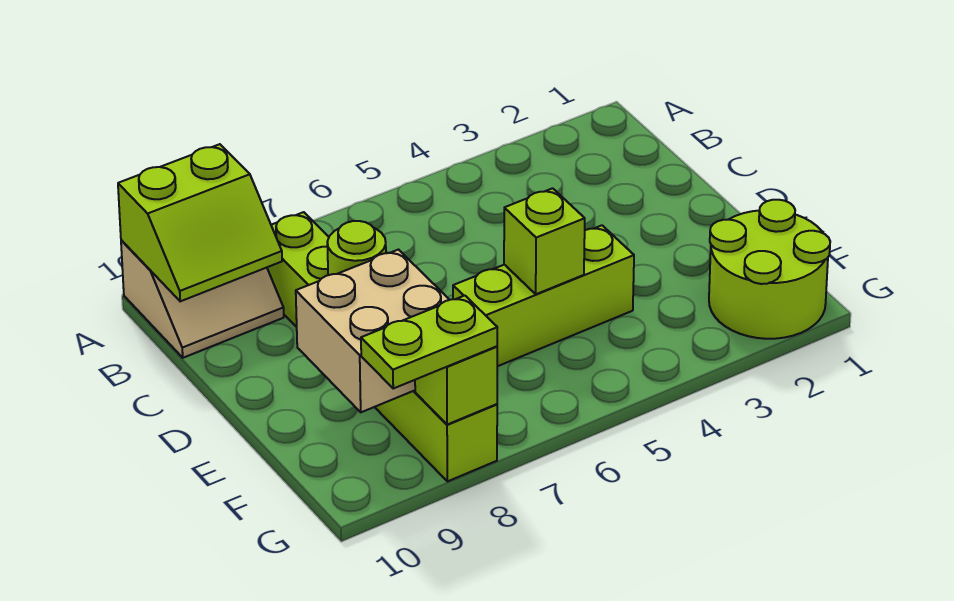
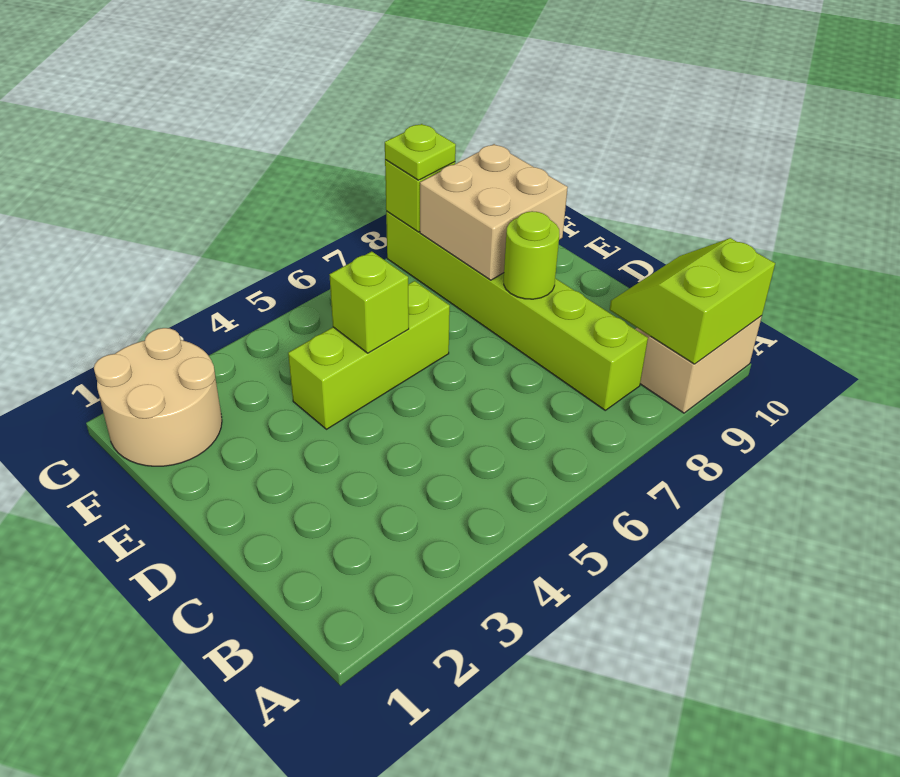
lime 2x2 round brick [709,200,830,339] -> tan 2x2 round brick [94,328,222,466]
lime 1x2 plate [361,296,497,388] -> lime 1x1 plate [385,124,456,180]

